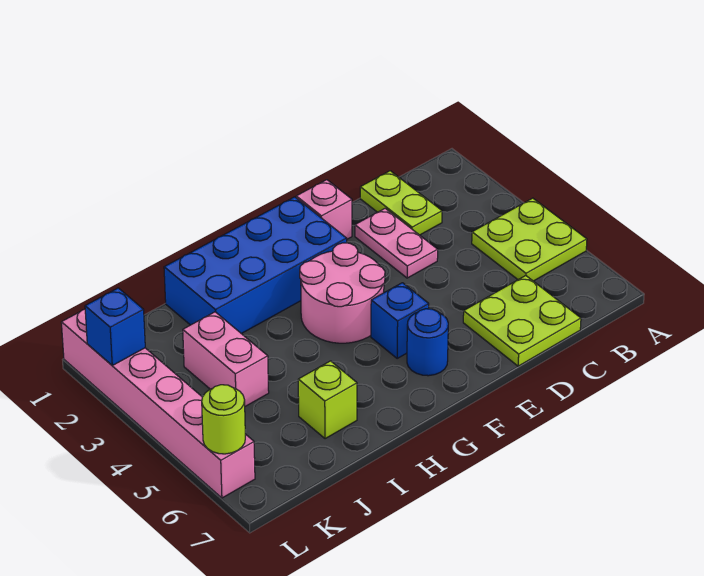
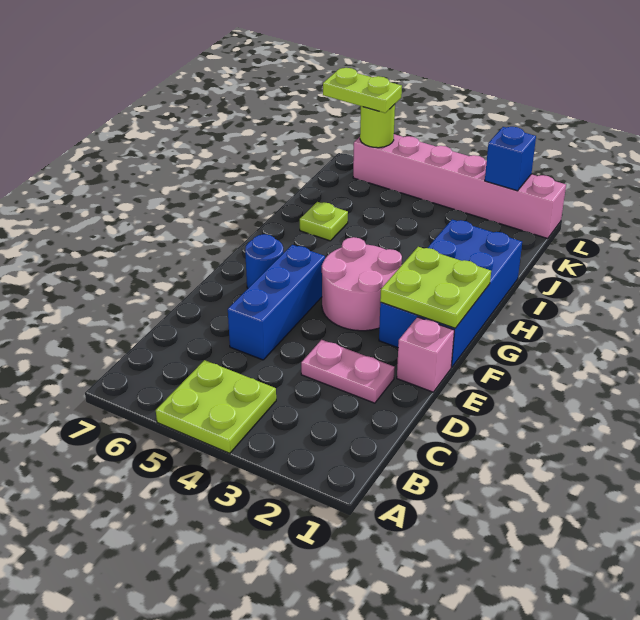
lime 1x2 plate [360,171,442,235] -> lime 1x2 plate moved to [323,68,402,113]
lime 2x2 plate [463,276,581,366] -> lime 2x2 plate moved to [380,247,491,328]
blue 1x1 brick [371,283,429,358] -> blue 1x3 brick [228,245,325,360]
lime 1x1 brick [298,361,357,439] -> lime 1x1 plate [300,202,348,241]
pink 1x2 brick [183,312,269,406] -> none

